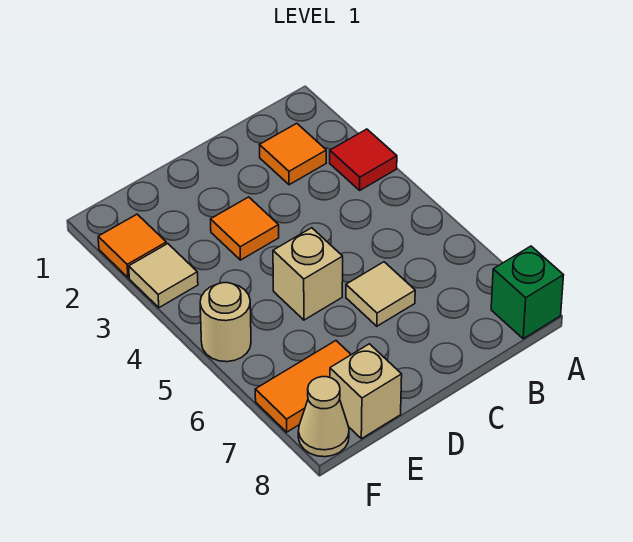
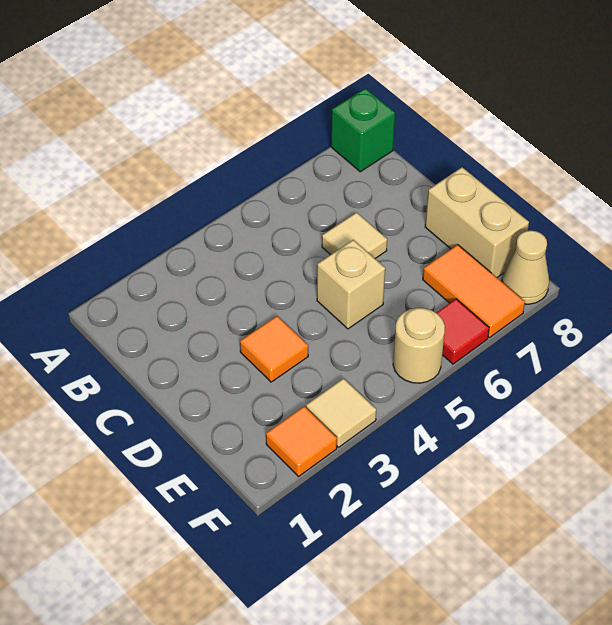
red 1x1 tile [330,129,397,190] -> red 1x1 tile moved to [436,299,489,364]
orange 1x1 tile [260,123,326,185] -> none
tan 1x1 brick [330,344,402,439] -> tan 1x2 brick [425,167,529,277]

